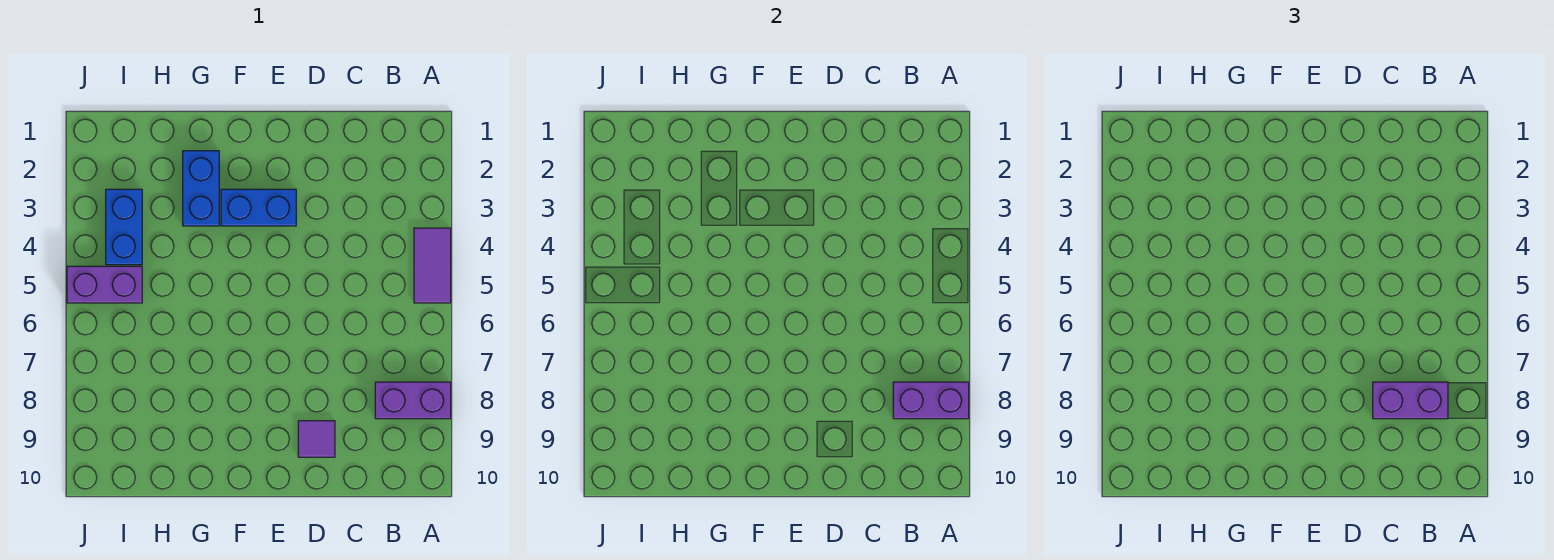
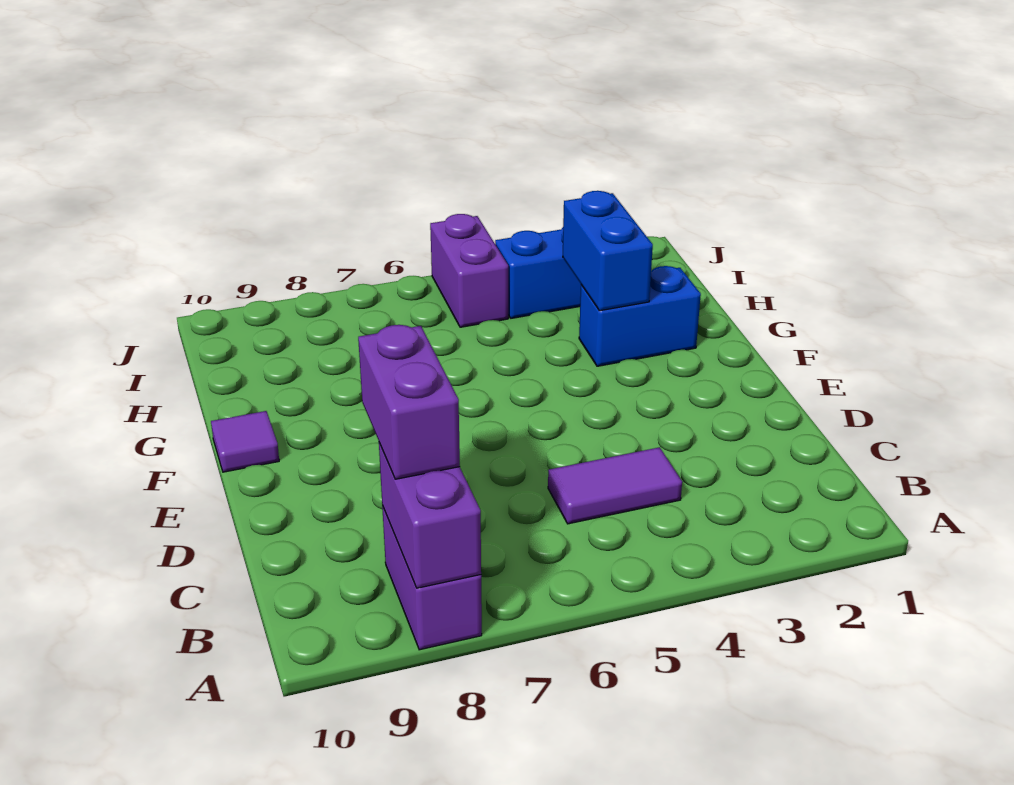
purple 1x2 tile [414,228,451,303] -> purple 1x2 tile moved to [548,447,682,524]
purple 1x1 tile [298,421,335,457] -> purple 1x1 tile moved to [211,411,279,472]
blue 1x2 brick [221,189,296,226] -> blue 1x2 brick moved to [563,191,653,311]

